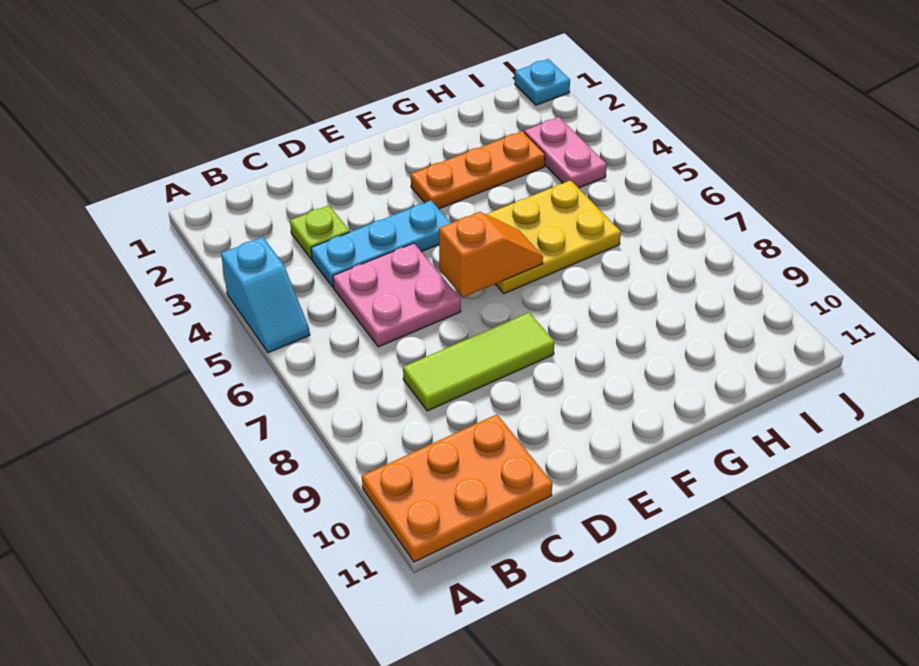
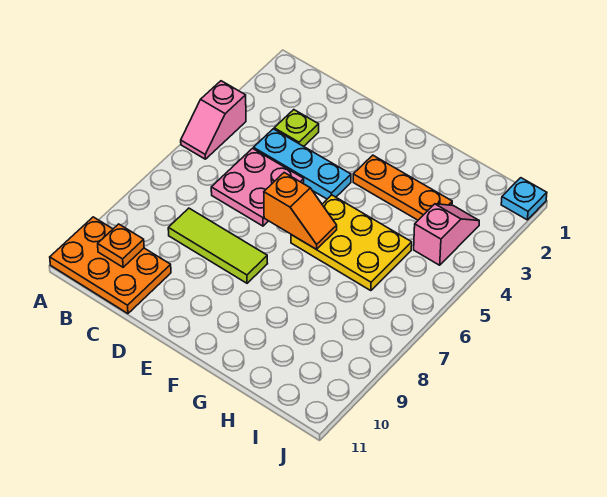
cyan 1x2 slope [221,237,310,353] -> pink 1x2 slope [181,81,246,159]
none -> orange 1x1 plate [98,224,144,267]
pink 1x2 plate [524,117,607,188] -> pink 1x2 slope [414,204,479,265]

